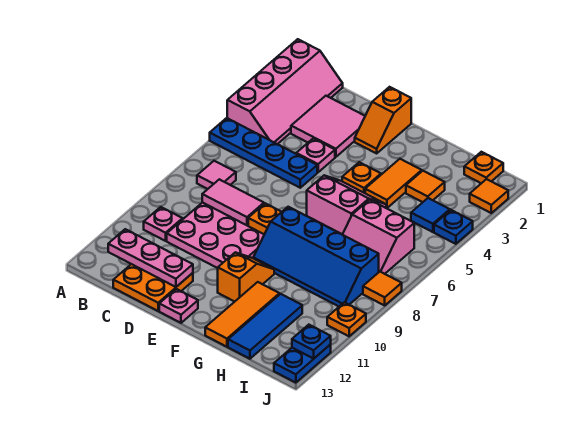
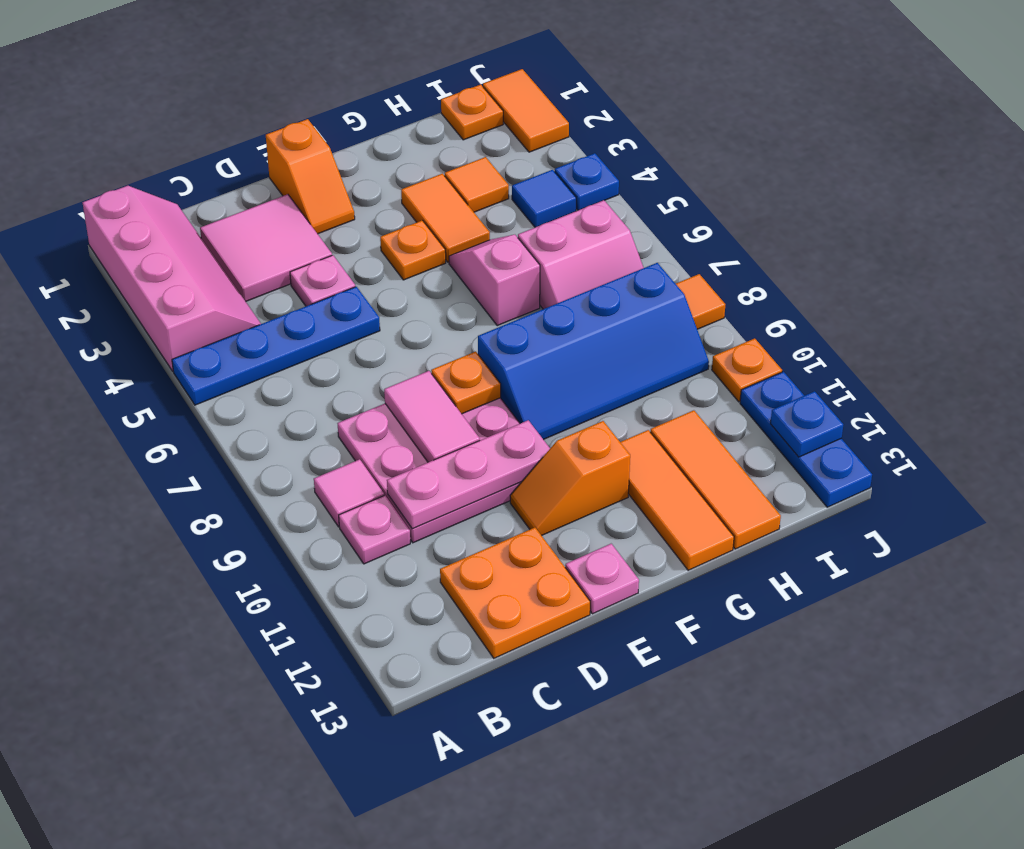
pink 1x1 tile [197,161,236,189] -> pink 1x1 tile moved to [314,459,384,527]
pink 1x3 plate [108,229,193,287] -> pink 1x3 plate moved to [387,420,550,529]
pink 1x2 tile [202,179,264,225] -> pink 1x2 tile turned to [384,371,480,462]
pink 2x2 slope [307,176,386,235] -> pink 1x2 slope [449,235,540,326]
orange 1x2 slope [218,253,274,302] -> orange 1x2 slope turned to [510,421,630,536]
blue 1x3 tile [228,294,302,359] -> orange 1x3 tile [651,410,781,549]
orange 1x1 tile [470,179,508,213] -> orange 1x2 tile [483,69,569,152]
blue 1x2 plate [274,344,331,383] -> blue 1x3 plate [740,372,872,507]

